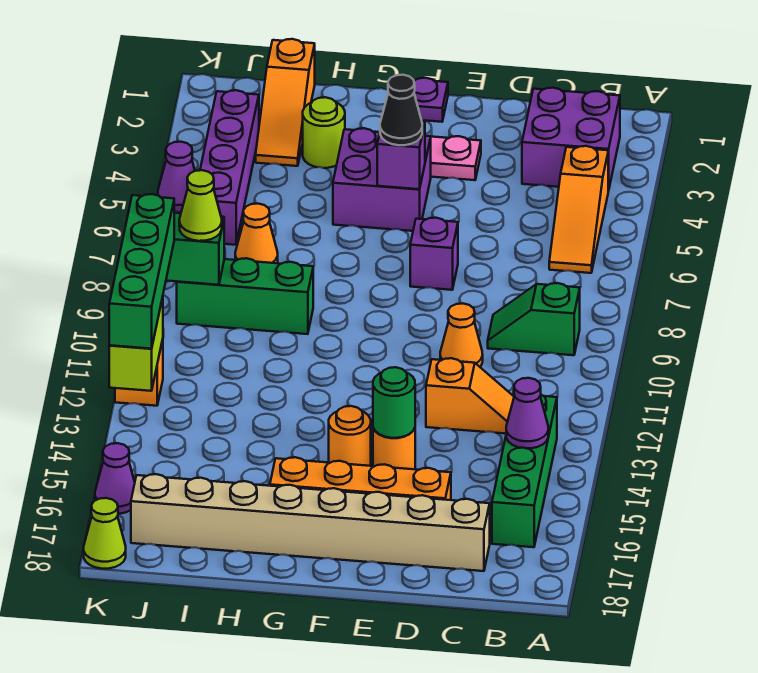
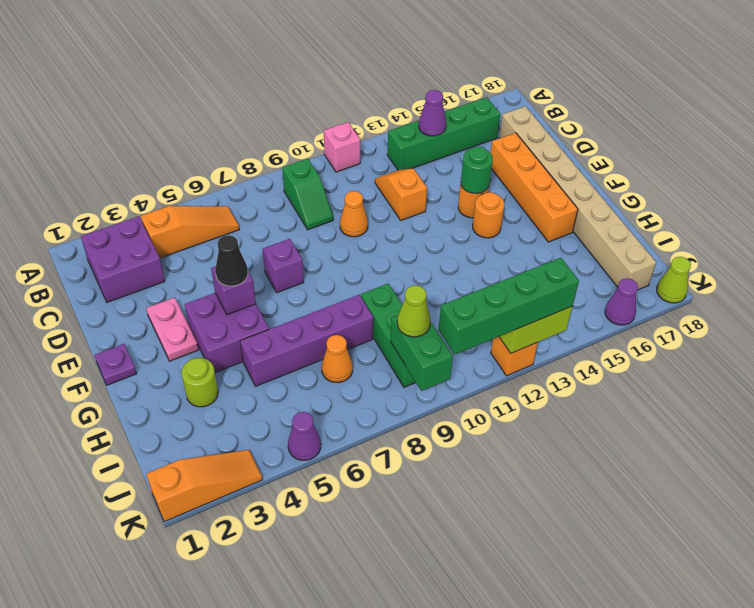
none -> pink 1x1 brick [324,122,360,172]
orange 1x3 slope [256,39,315,166] -> orange 1x3 slope moved to [146,450,263,522]
purple 1x4 brick [200,90,259,245] -> purple 1x4 brick moved to [240,295,373,386]

